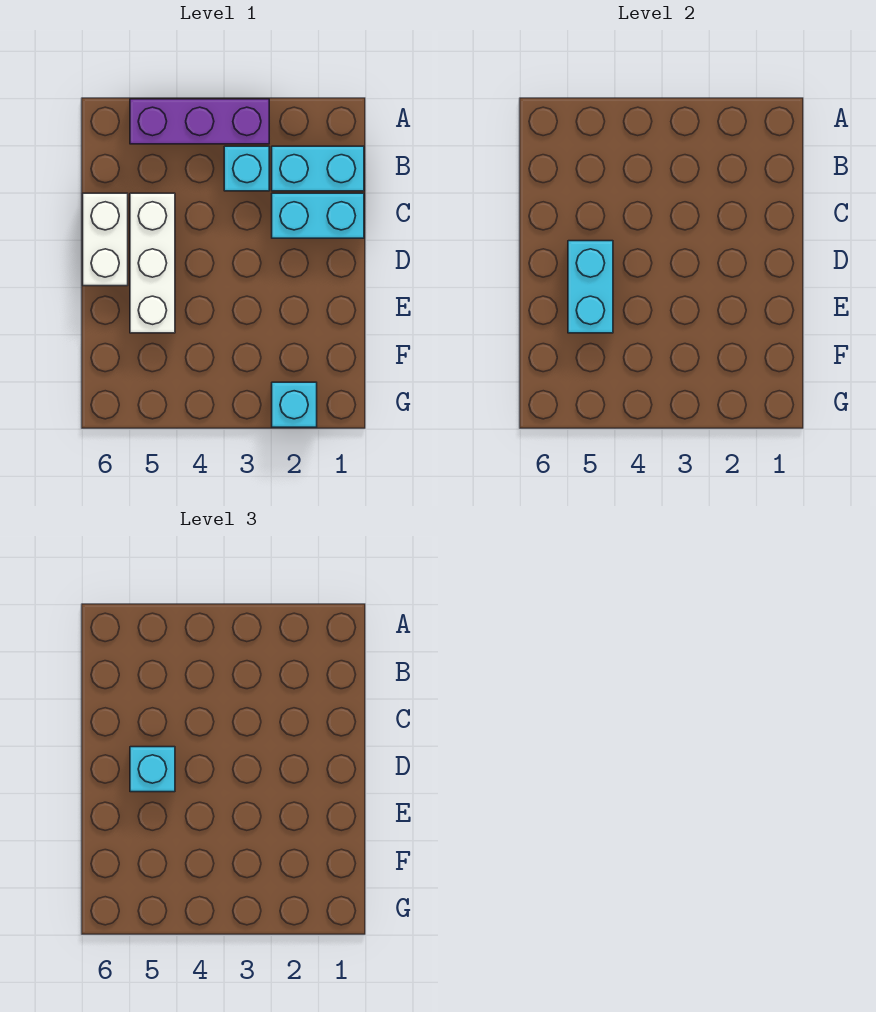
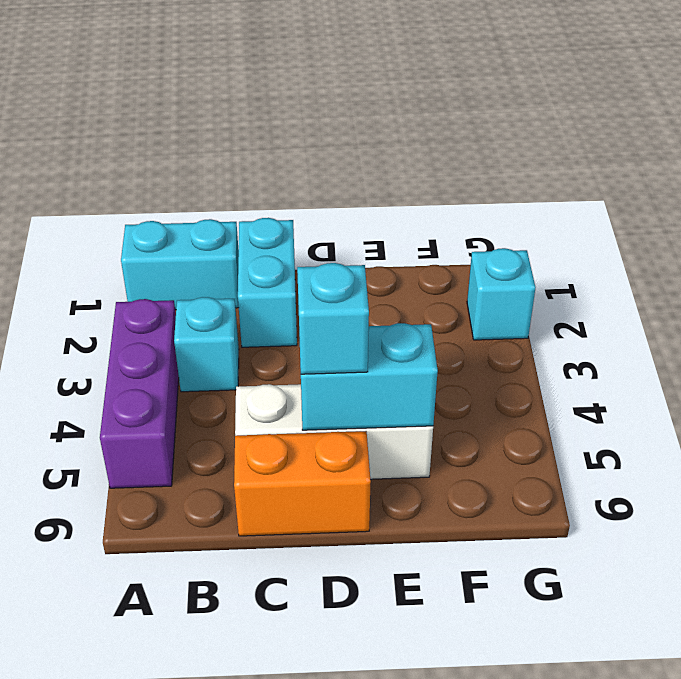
cyan 1x2 brick [272,146,364,191] -> cyan 1x2 brick turned to [121,219,239,310]
white 1x2 brick [83,193,128,286] -> orange 1x2 brick [234,431,371,536]

